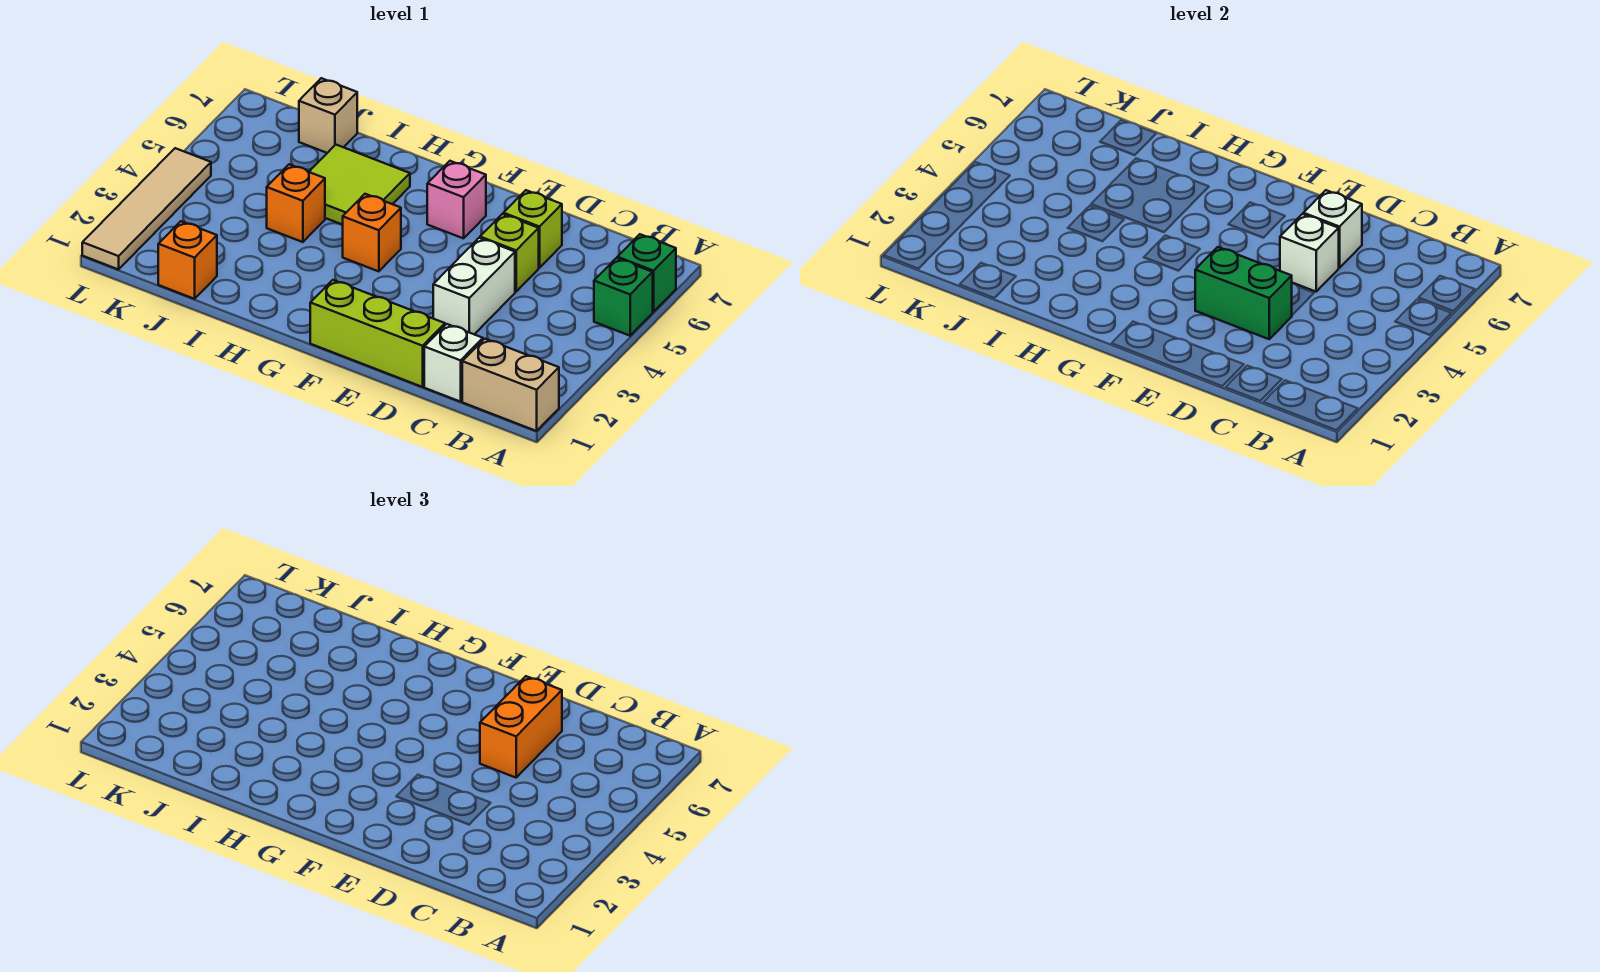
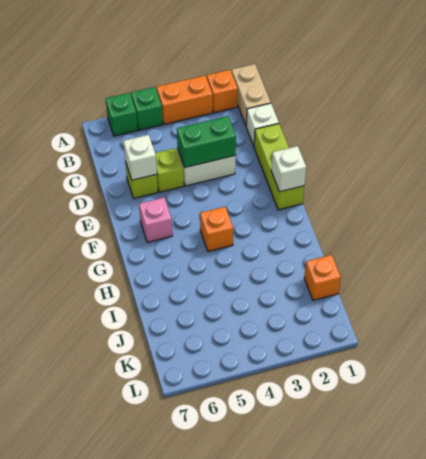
green 1x2 brick [1195,247,1292,339] -> green 1x2 brick turned to [177,116,236,167]
white 1x1 brick [1280,214,1339,292] -> white 1x1 brick moved to [271,146,306,192]
orange 1x2 brick [480,676,562,778] -> orange 1x2 brick moved to [157,75,213,124]
lime 2x2 tile [309,145,410,225] -> none
orange 1x1 brick [267,164,325,242] -> orange 1x1 brick moved to [207,70,238,113]
tan 1x1 brick [299,78,357,153] -> none
tan 1x4 tile [82,148,211,270] -> none

